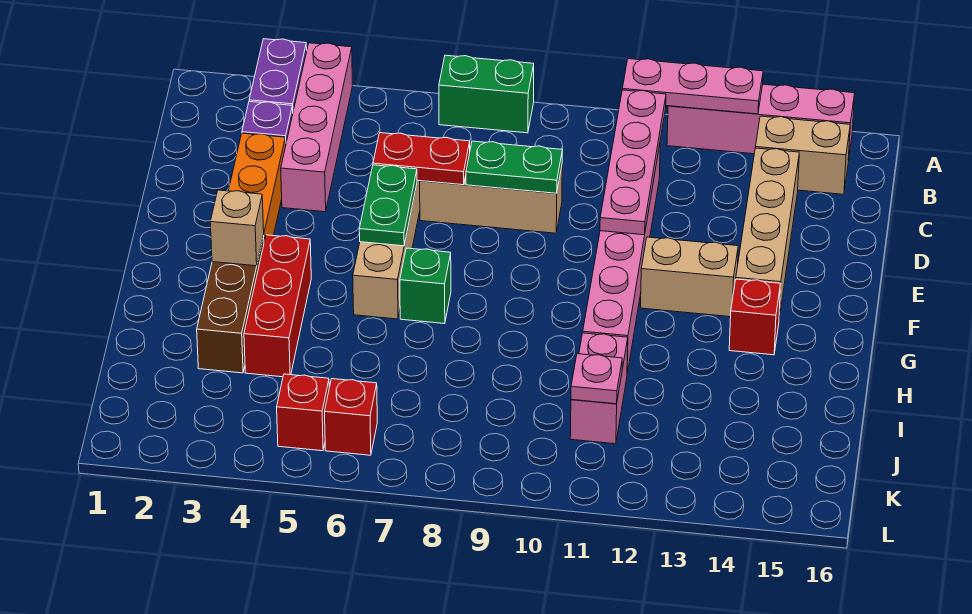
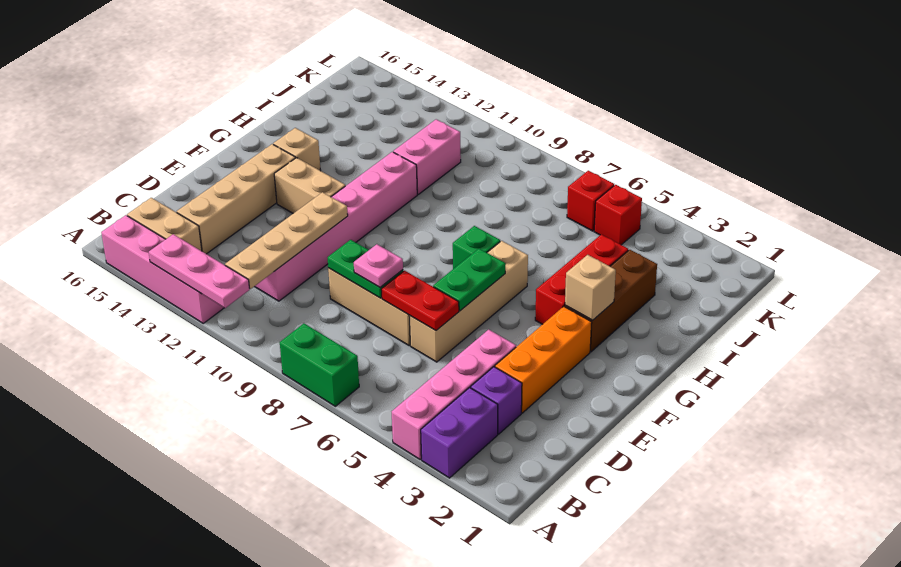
pink 1x4 plate [600,90,666,235] -> tan 1x4 plate [225,192,348,289]
red 1x1 brick [729,279,781,355] -> tan 1x1 brick [273,128,321,171]
pink 1x1 plate [571,354,622,404] -> pink 1x1 plate moved to [354,244,403,287]

